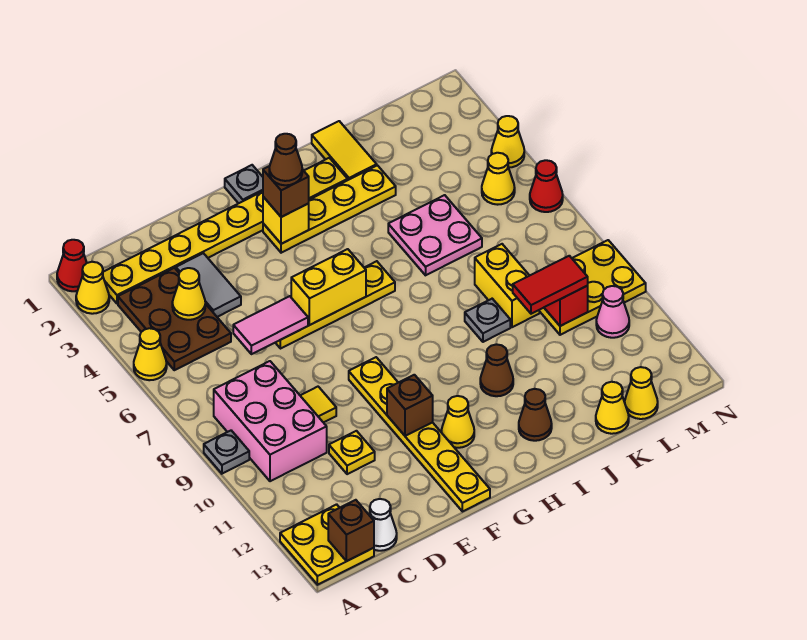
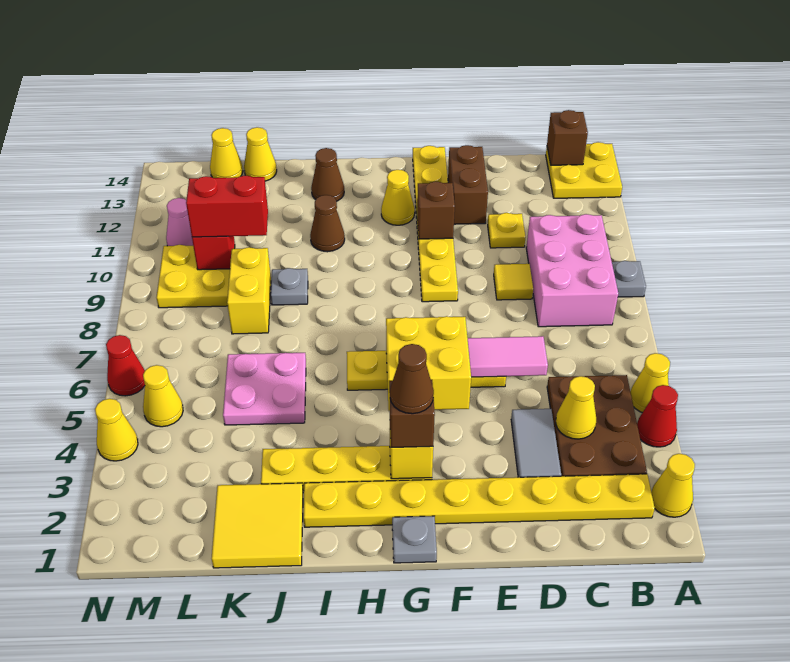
red 1x1 cone [57,240,87,291] -> red 1x1 cone moved to [637,385,678,447]
white 1x1 cone [369,499,397,551] -> none
none -> brown 1x2 brick [448,145,488,224]
yellow 1x2 brick [291,249,366,325] -> yellow 2x2 brick [386,316,471,411]
yellow 1x2 tile [312,121,377,180] -> yellow 2x2 tile [211,483,303,568]
red 1x2 tile [513,256,588,314] -> red 1x2 brick [186,175,268,237]
yellow 2x3 plate [539,240,646,335] -> yellow 2x2 plate [156,245,230,308]

